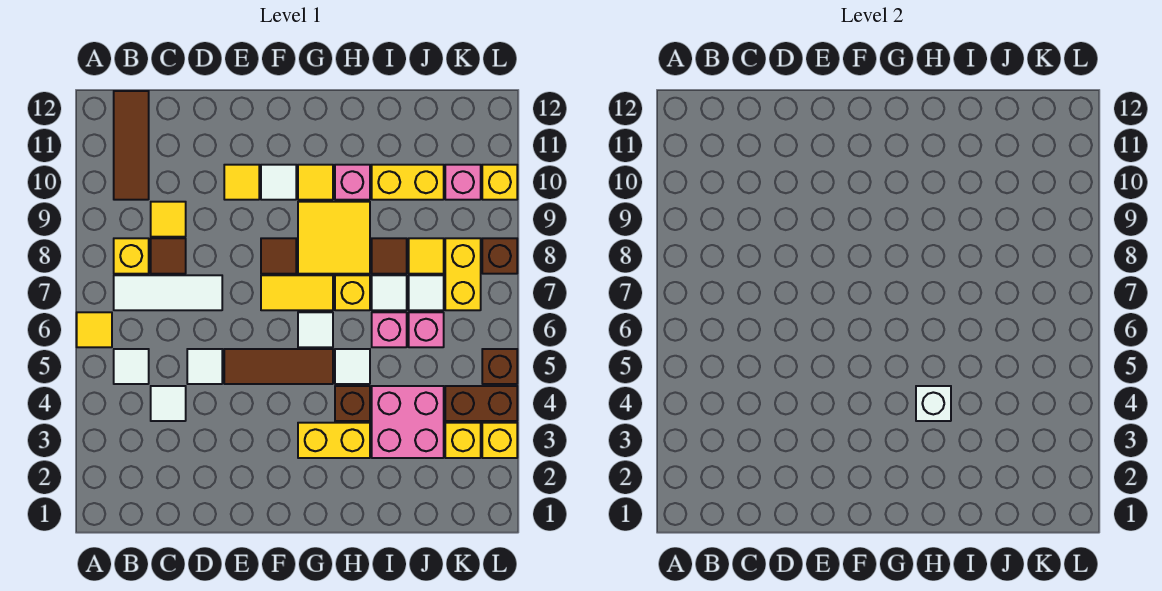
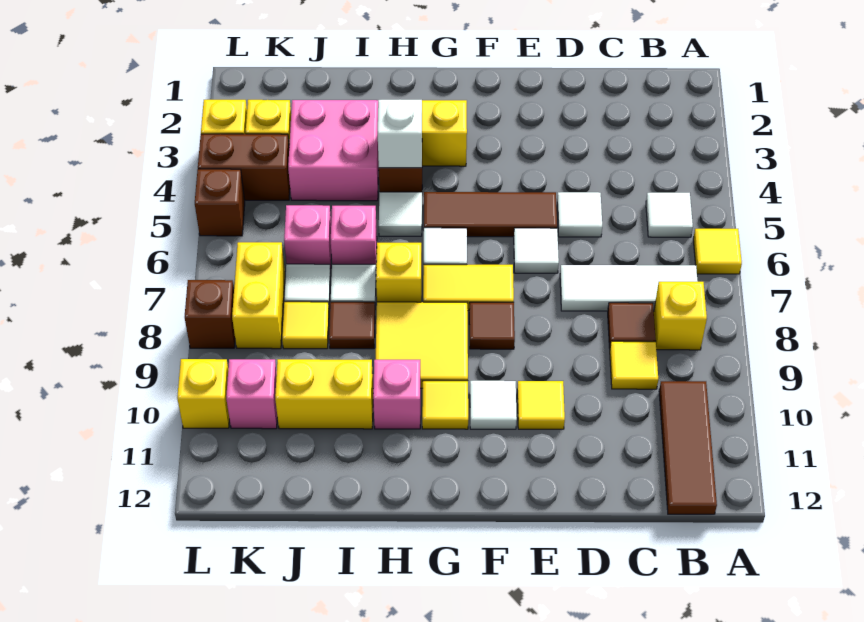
white 1x1 tile [151,386,186,421] -> white 1x1 tile moved to [514,228,559,273]

